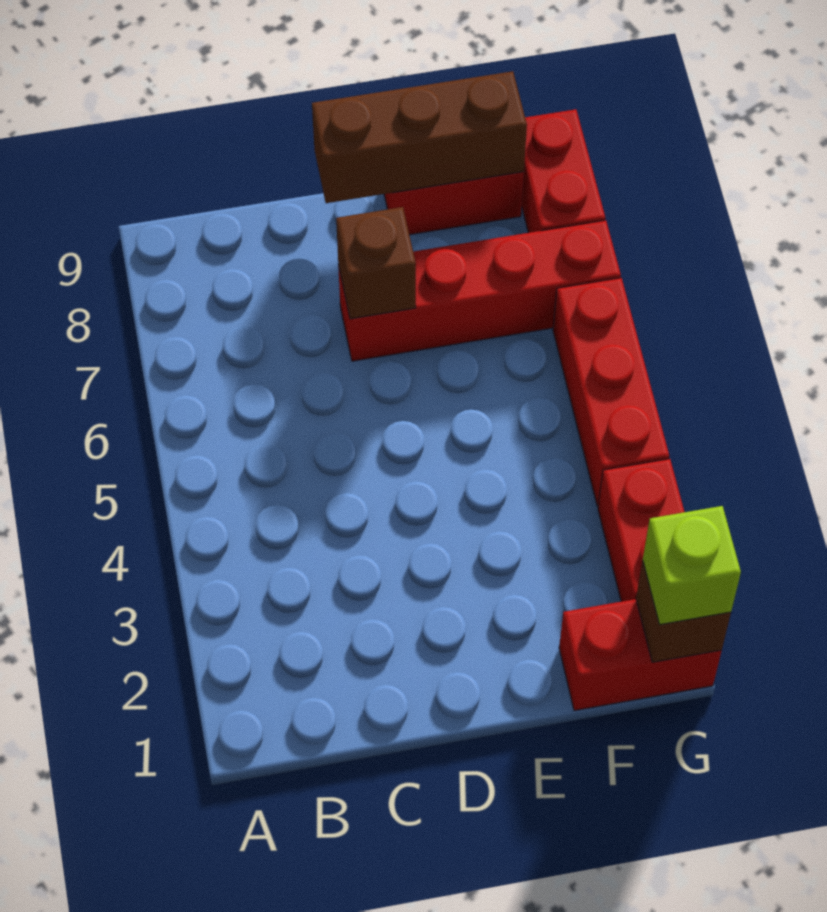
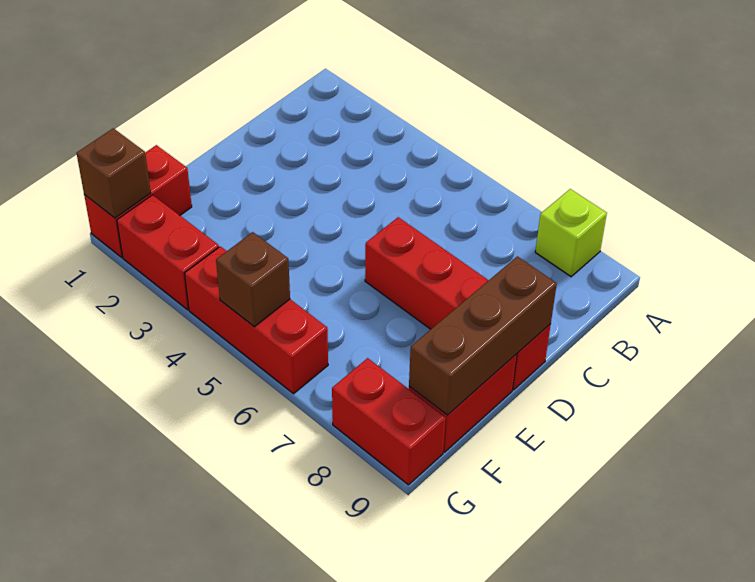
red 1x4 brick [338,220,621,361] -> red 1x4 brick turned to [365,217,551,390]
brown 1x1 brick [336,207,416,319] -> brown 1x1 brick moved to [216,232,290,327]
lime 1x1 brick [643,506,741,625] -> lime 1x1 brick moved to [535,189,607,277]

